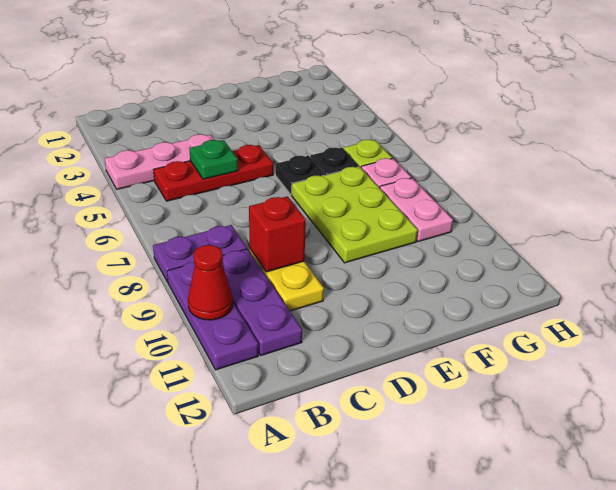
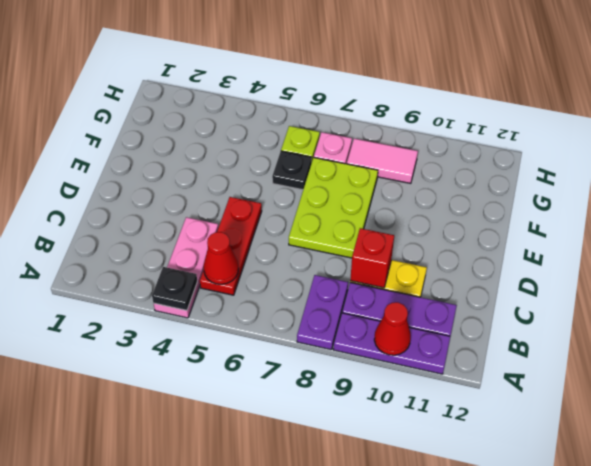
none -> red 1x1 cone [204,232,239,284]
green 1x1 plate [189,140,238,179] -> none
black 1x1 plate [276,156,325,195] -> black 1x1 plate moved to [152,267,197,310]
lime 2x3 plate [292,167,418,263] -> lime 2x3 plate turned to [289,157,378,258]
pink 1x2 plate [380,178,453,242] -> pink 1x2 tile [347,139,418,183]

